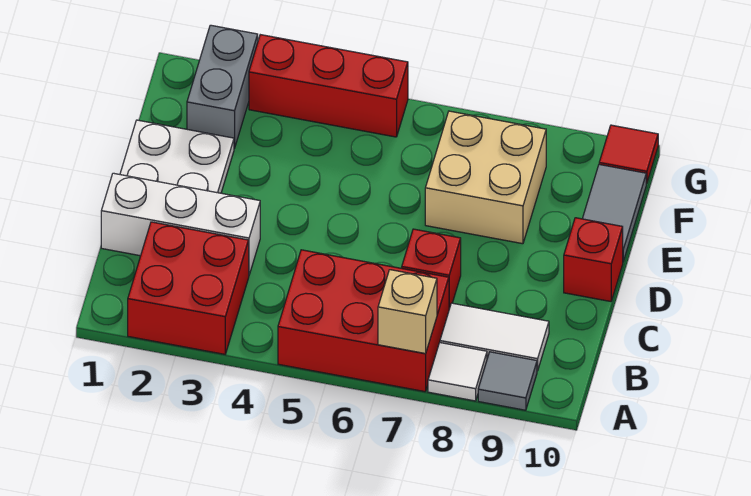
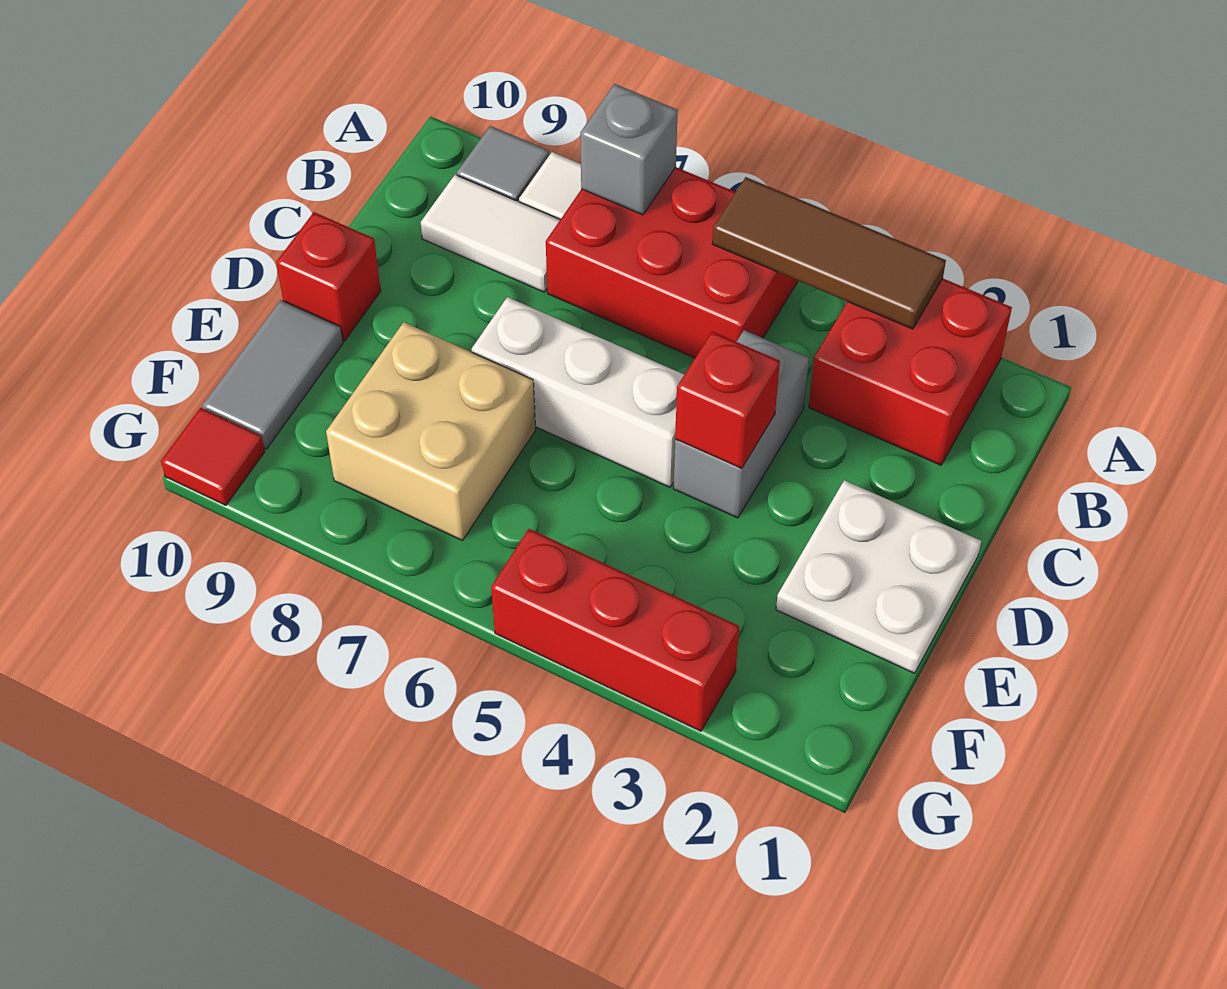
none -> brown 1x3 tile [712,177,946,329]
tan 1x1 brick [378,270,437,354] -> grey 1x1 brick [580,84,678,215]
white 1x3 brick [101,173,260,275] -> white 1x3 brick moved to [472,297,684,487]
red 1x1 brick [402,229,461,309] -> red 1x1 brick moved to [675,332,780,468]
grey 1x2 brick [187,25,258,148] -> grey 1x2 brick moved to [673,330,809,518]

